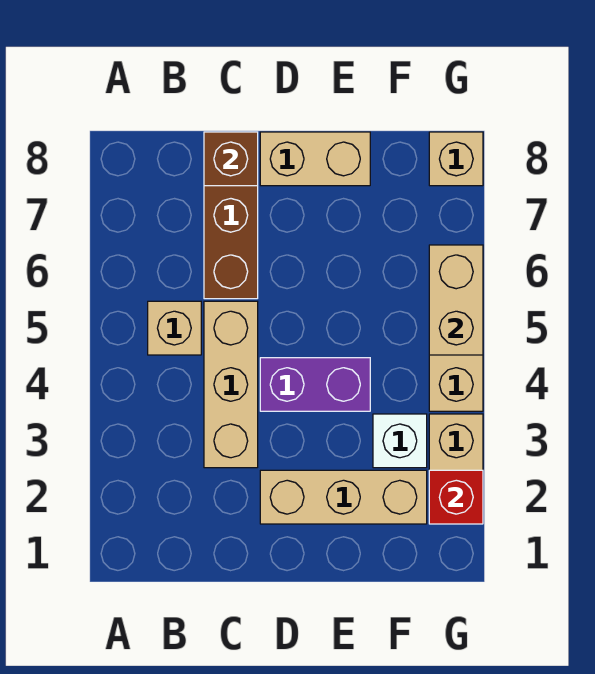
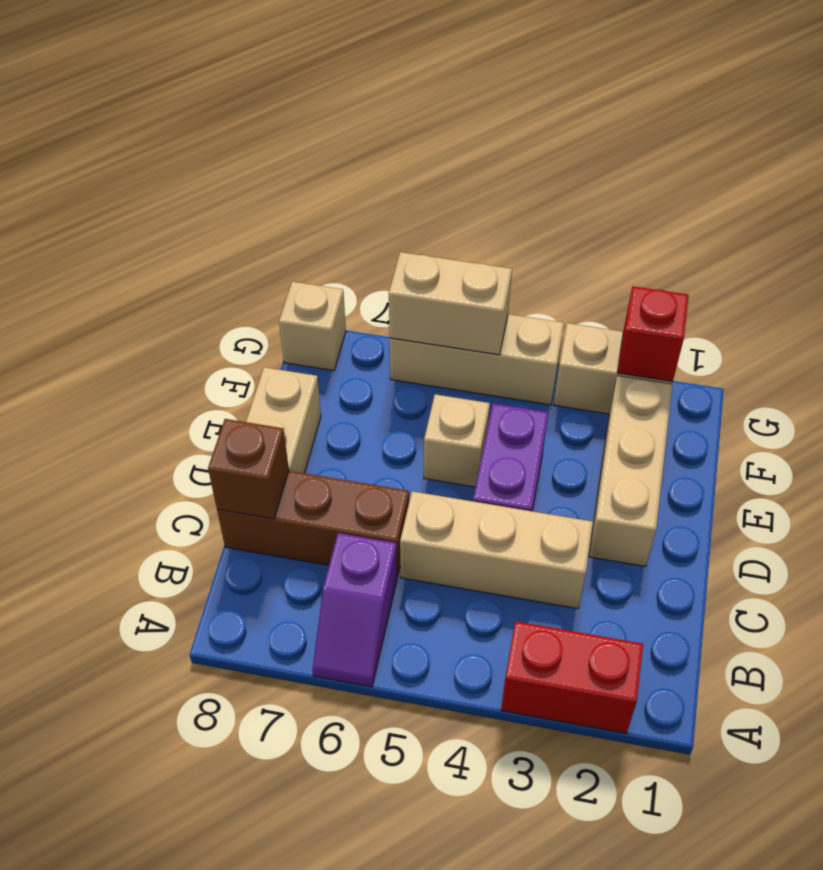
none -> red 1x2 brick [501,621,643,733]
none -> purple 1x2 slope [312,533,397,687]
tan 1x1 brick [148,301,201,355] -> tan 1x1 brick moved to [424,394,490,487]
white 1x1 brick [373,414,427,468] -> none

